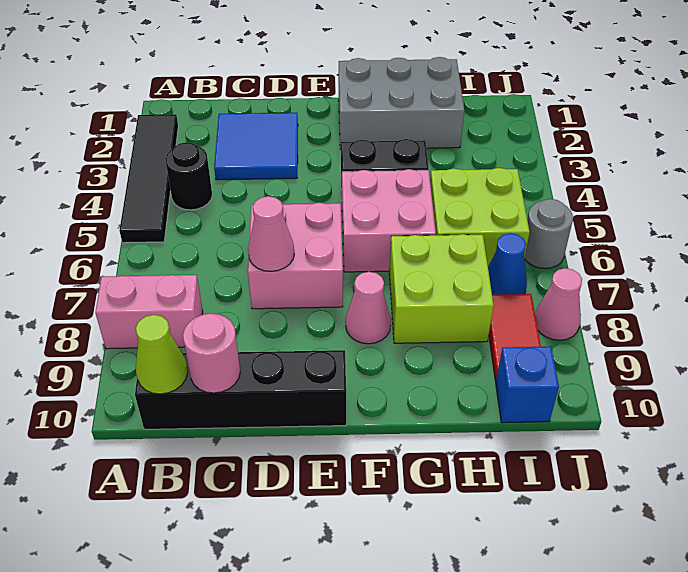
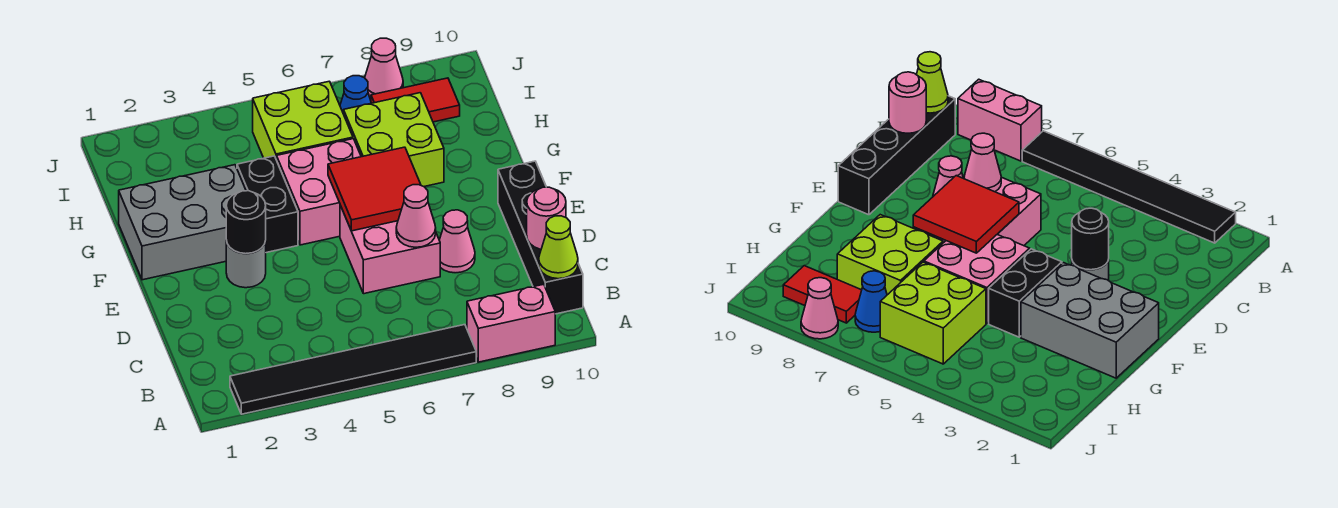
black 1x4 tile [119,114,178,243] -> black 1x6 tile [230,325,476,414]
pink 1x2 brick [95,275,203,349] -> pink 1x2 brick turned to [467,284,555,362]
black 1x1 round brick [165,142,212,210] -> black 1x1 round brick moved to [226,191,266,254]
blue 2x2 tile [214,113,298,180] -> none
none -> red 2x2 tile [328,147,421,231]
grey 2x3 brick [339,57,464,149] -> grey 2x3 brick turned to [119,165,246,280]
pink 1x1 cone [346,272,391,344] -> pink 1x1 cone moved to [439,210,475,273]
blue 1x1 brick [496,346,559,423] -> none
grey 1x1 round brick [524,199,573,269] -> grey 1x1 round brick moved to [226,240,266,288]

